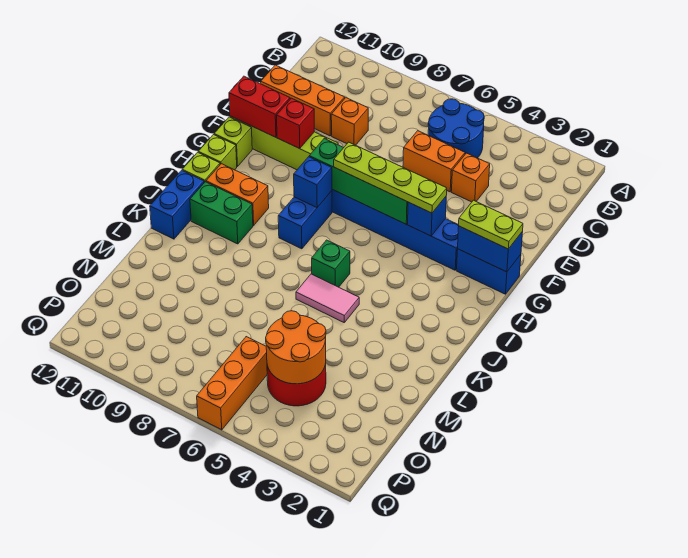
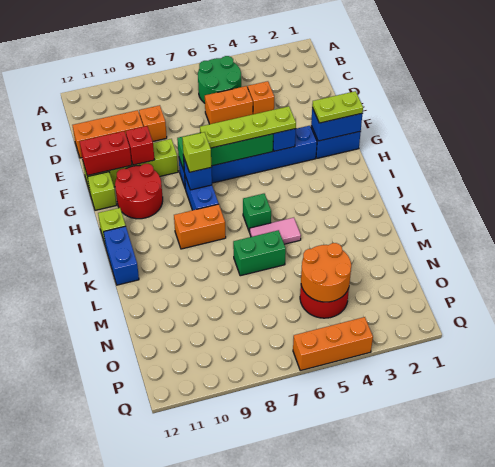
blue 2x2 round brick [428,99,484,158] -> green 2x2 round brick [198,56,241,103]
none -> red 2x2 round brick [115,164,163,219]
lime 1x1 brick [198,135,237,170] -> lime 1x1 brick moved to [182,132,211,172]
orange 1x2 brick [206,164,269,225] -> orange 1x2 brick moved to [174,204,226,249]
green 1x2 brick [190,182,253,244] -> green 1x2 brick moved to [233,230,286,276]
orange 1x3 brick [197,337,267,430] -> orange 1x3 brick turned to [293,317,373,371]

